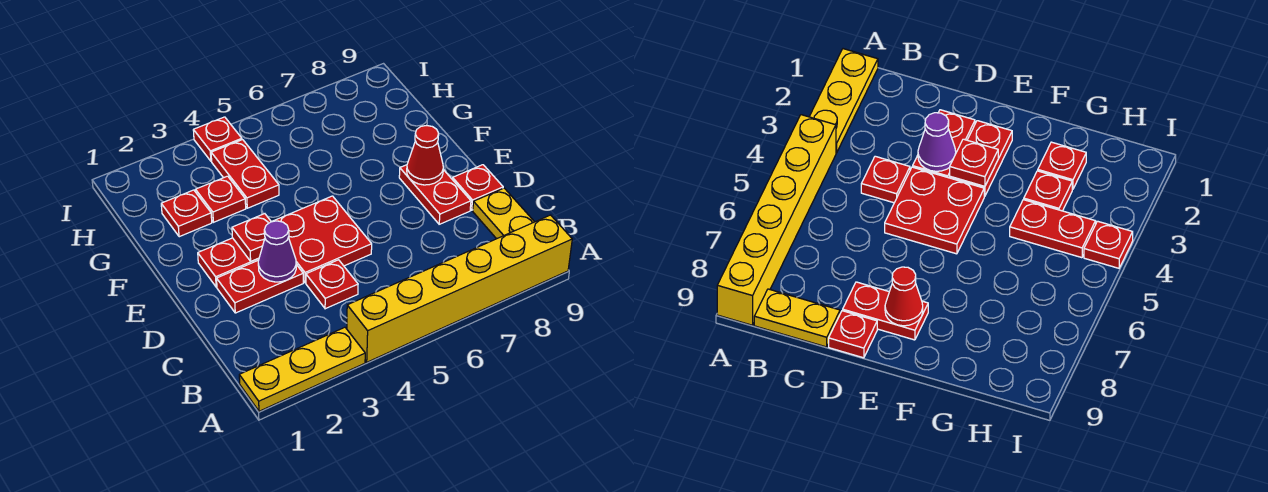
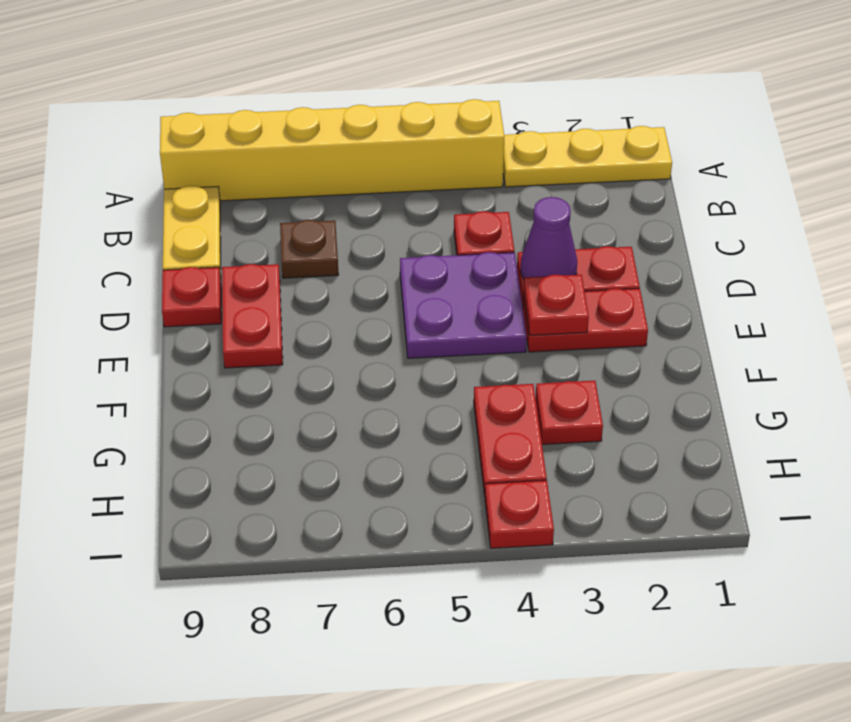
none -> brown 1x1 plate [280,220,338,278]
red 2x2 plate [272,196,372,283] -> purple 2x2 plate [400,252,527,358]
red 1x1 cone [407,125,443,185] -> none
red 1x1 plate [161,190,212,237] -> none

